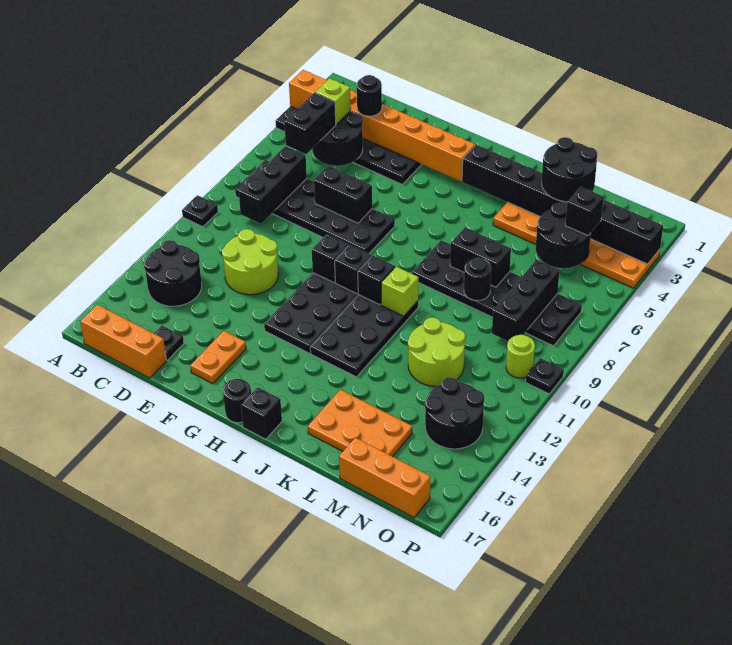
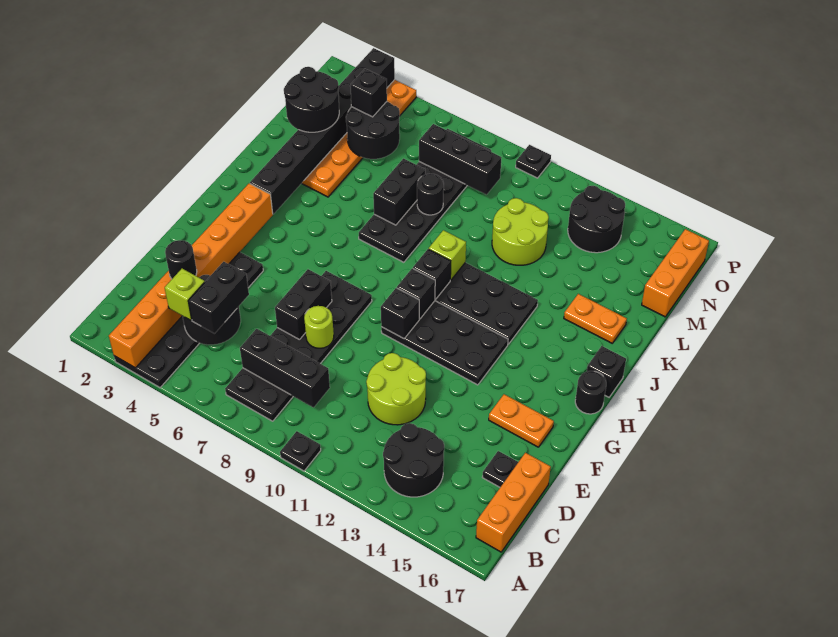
black 1x2 brick [284,93,336,154] -> black 1x2 brick turned to [188,262,249,334]
orange 2x3 plate [308,390,412,457] -> orange 1x2 plate [564,294,627,343]
lime 1x1 round brick [506,335,535,378] -> lime 1x1 round brick moved to [304,306,334,348]

